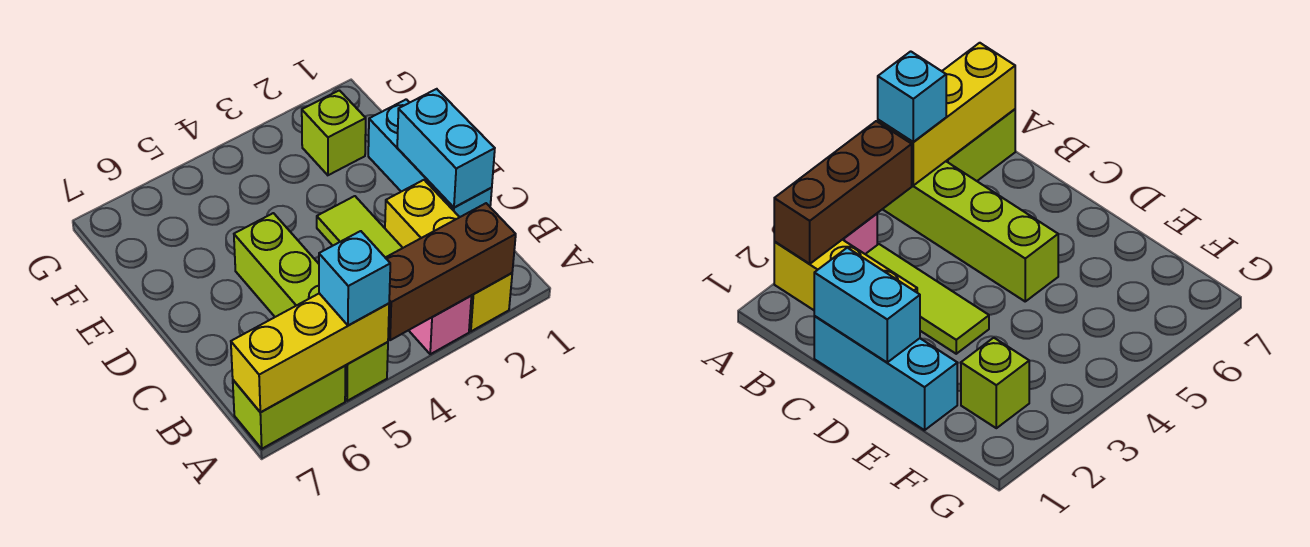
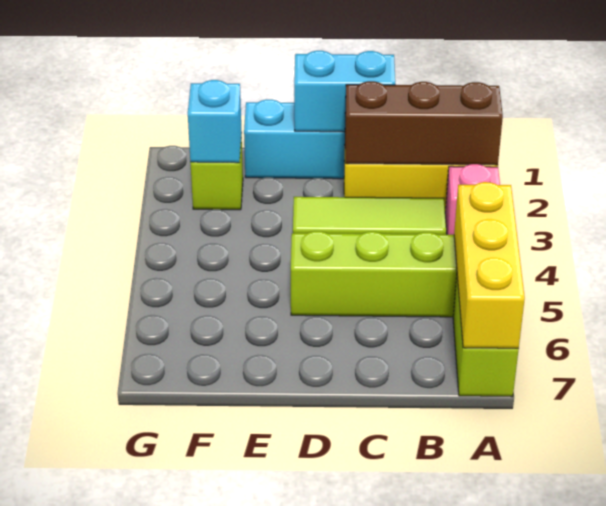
brown 1x3 brick [385,203,516,340] -> brown 1x3 brick turned to [345,81,503,165]
cyan 1x1 brick [319,231,390,326] -> cyan 1x1 brick moved to [188,80,242,163]

